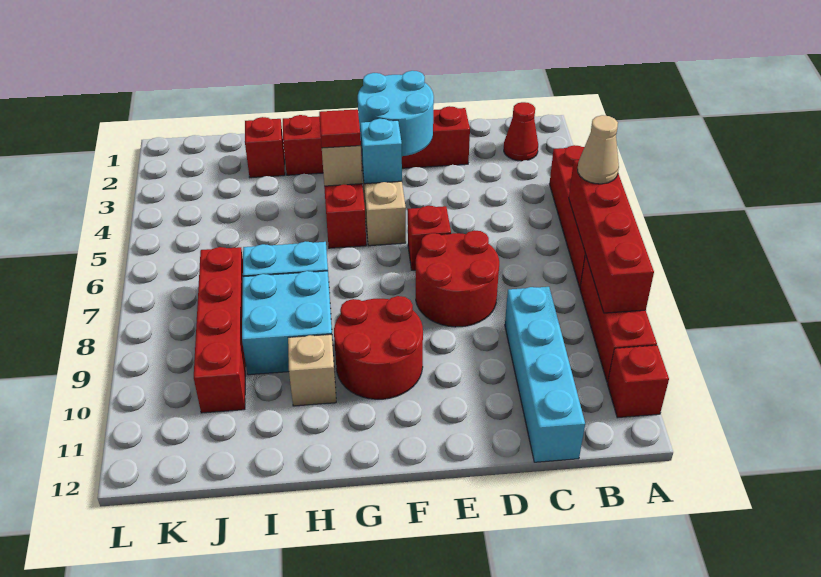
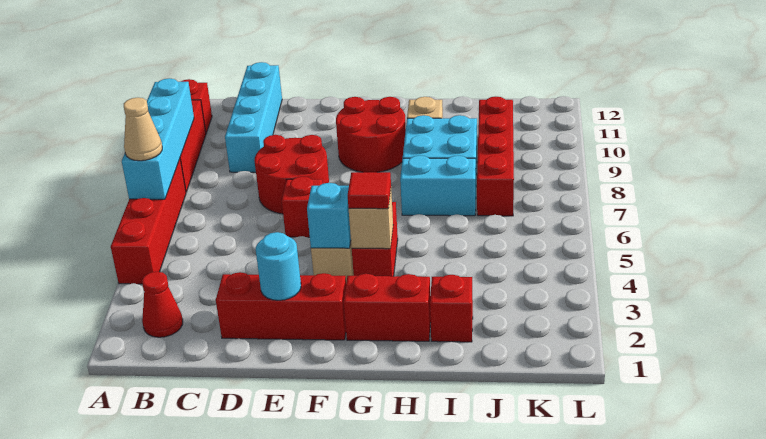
red 1x4 brick [569,160,654,313] -> cyan 1x4 brick [122,78,194,199]
cyan 2x2 round brick [358,71,434,156] -> cyan 1x1 round brick [256,232,301,300]

